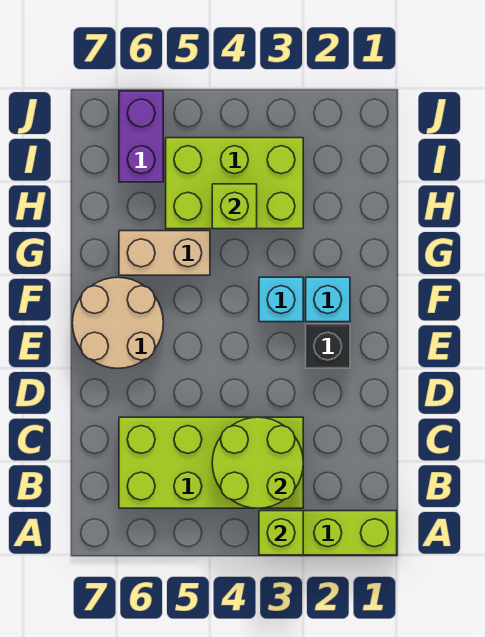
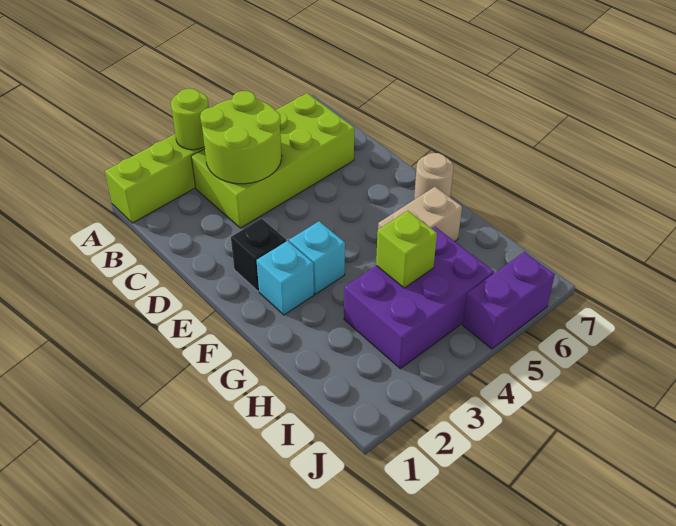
lime 1x1 brick [259,511,303,555] -> lime 1x1 round brick [171,89,209,150]
tan 2x2 round brick [72,277,163,368] -> tan 1x1 round brick [414,153,453,200]
lime 2x3 brick [166,138,303,229] -> purple 2x3 brick [344,227,494,369]
purple 1x2 brick [119,91,163,182] -> purple 1x2 brick turned to [463,252,555,349]

